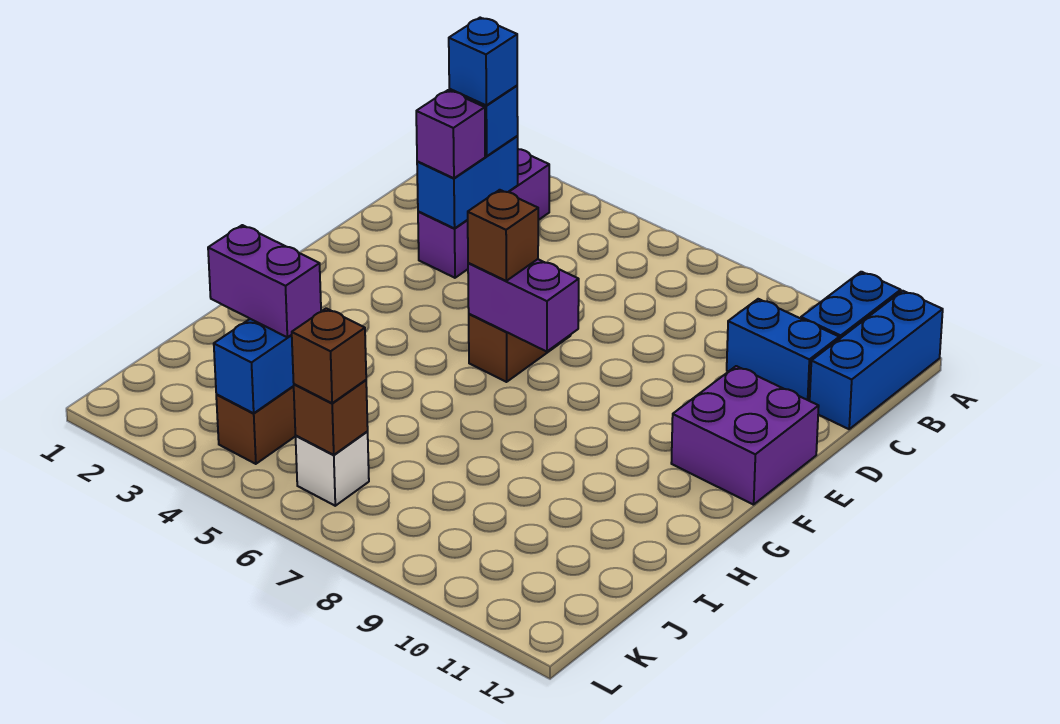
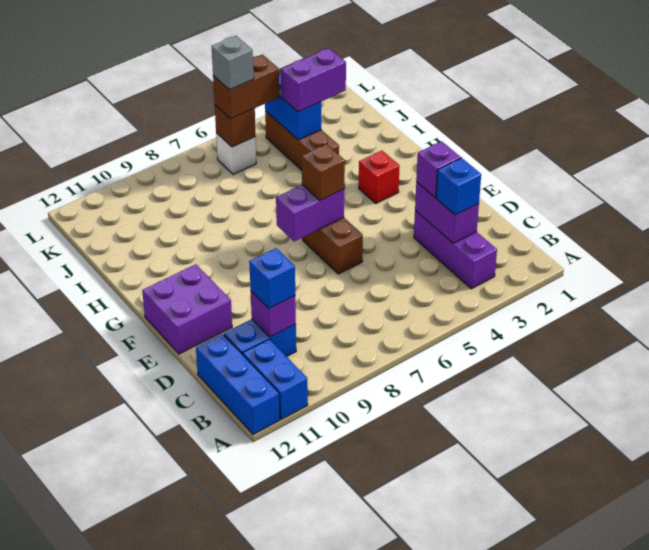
blue 1x2 brick [417,136,518,228] -> purple 1x2 brick [415,182,479,243]
blue 1x1 brick [449,18,517,105] -> blue 1x1 brick moved to [249,248,295,308]
none -> purple 1x1 brick [251,291,296,337]
none -> red 1x1 brick [359,151,399,203]
brown 1x1 brick [292,308,366,403] -> brown 1x2 brick [213,54,279,119]
none -> grey 1x1 brick [212,36,254,90]

